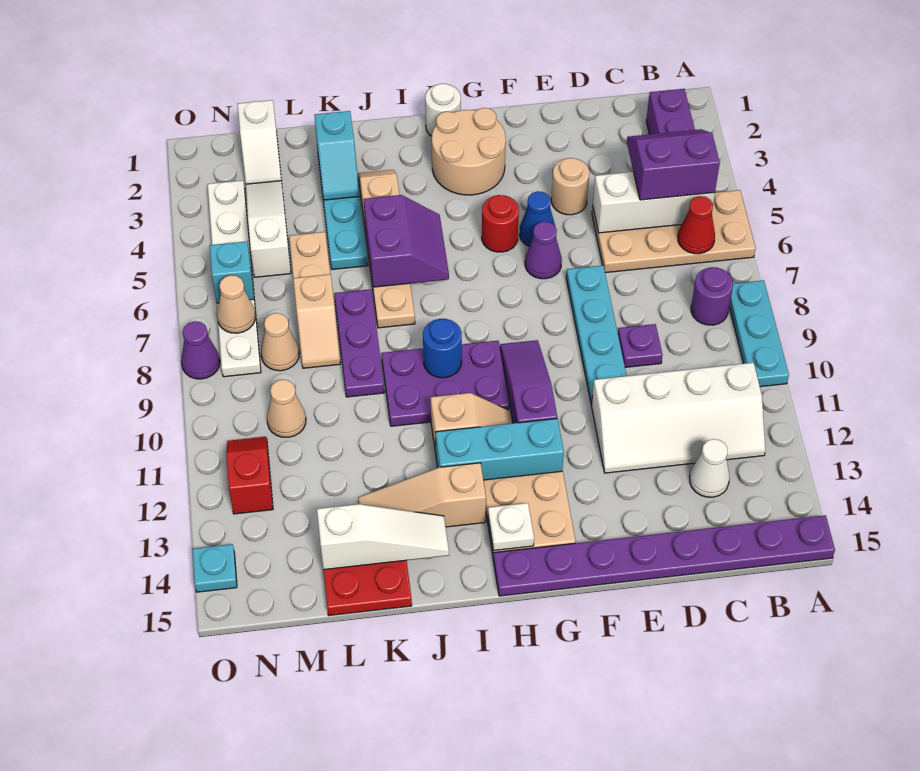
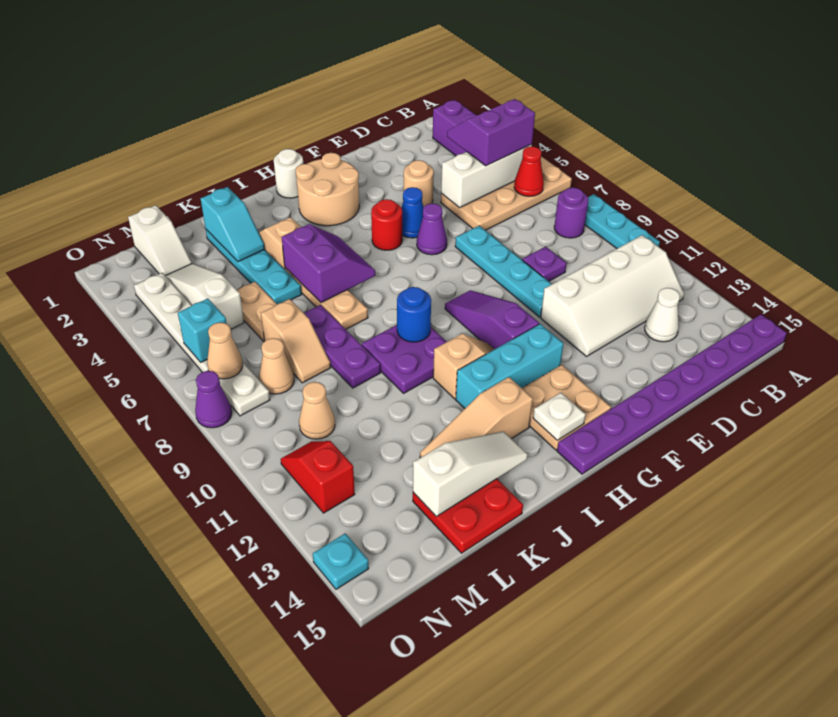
purple 2x3 plate [382,341,510,426] -> purple 2x2 plate [362,325,447,394]

